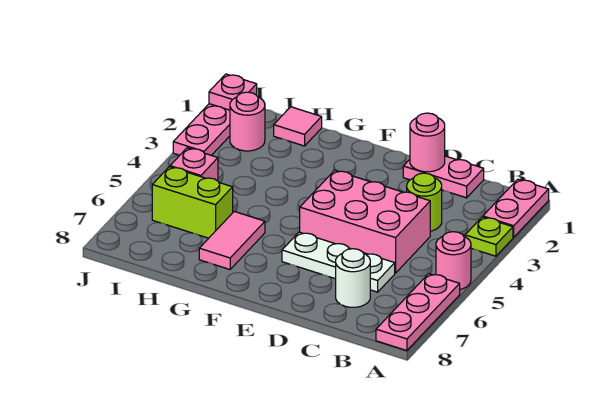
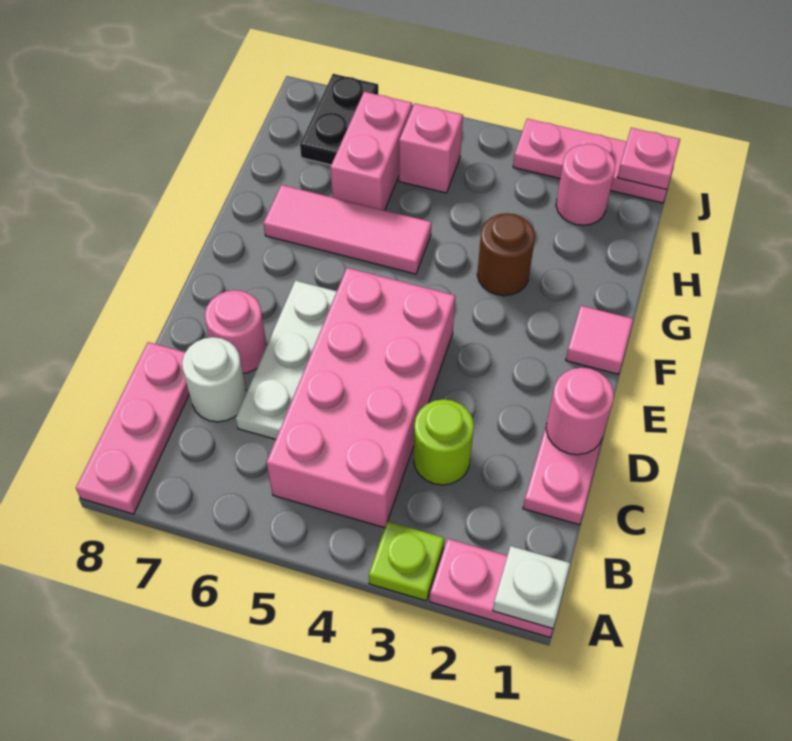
none -> white 1x1 plate [493,546,570,629]
pink 1x1 round brick [436,232,471,290] -> pink 1x1 round brick moved to [205,290,267,373]
pink 1x3 plate [376,274,460,351] -> pink 1x3 plate turned to [76,342,189,514]
pink 2x3 brick [300,170,430,273] -> pink 2x4 brick [266,268,455,528]
none -> brown 1x1 round brick [477,213,535,296]
pink 1x2 tile [199,211,265,269] -> pink 1x3 tile [263,185,431,274]
pink 1x1 tile [274,107,322,146] -> pink 1x1 tile moved to [566,306,633,374]
lime 1x2 brick [152,167,233,238] -> pink 1x2 brick [330,92,412,210]
none -> black 1x2 plate [300,74,378,165]

